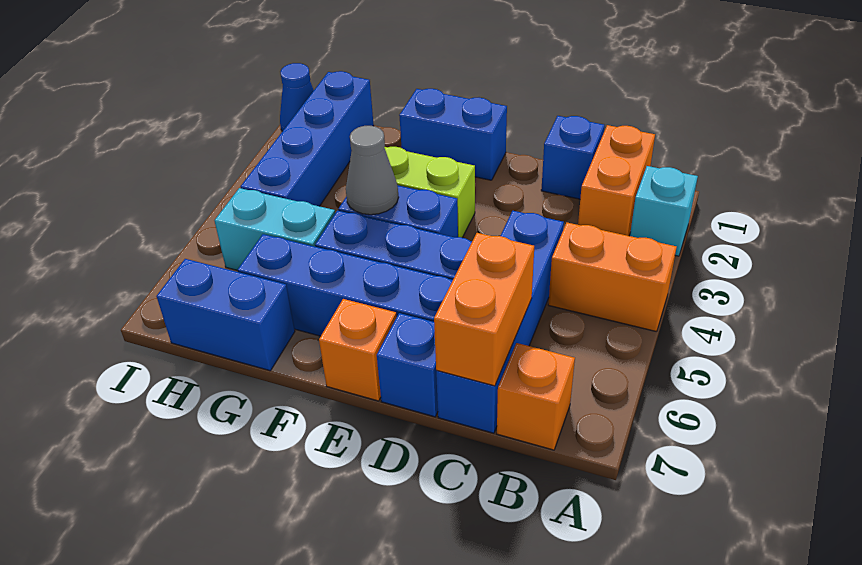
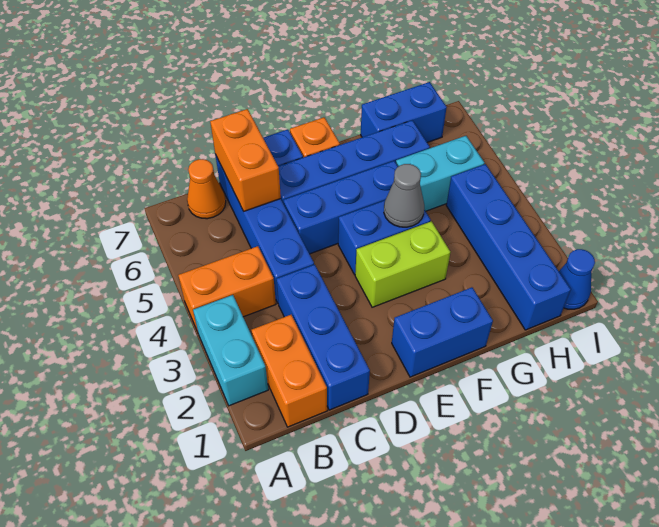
cyan 1x1 brick [630,166,698,256] -> cyan 1x2 brick [193,295,268,406]
orange 1x1 brick [497,343,575,450] -> orange 1x1 cone [187,159,226,219]
blue 1x1 brick [541,116,604,199] -> blue 1x3 brick [276,264,370,410]

